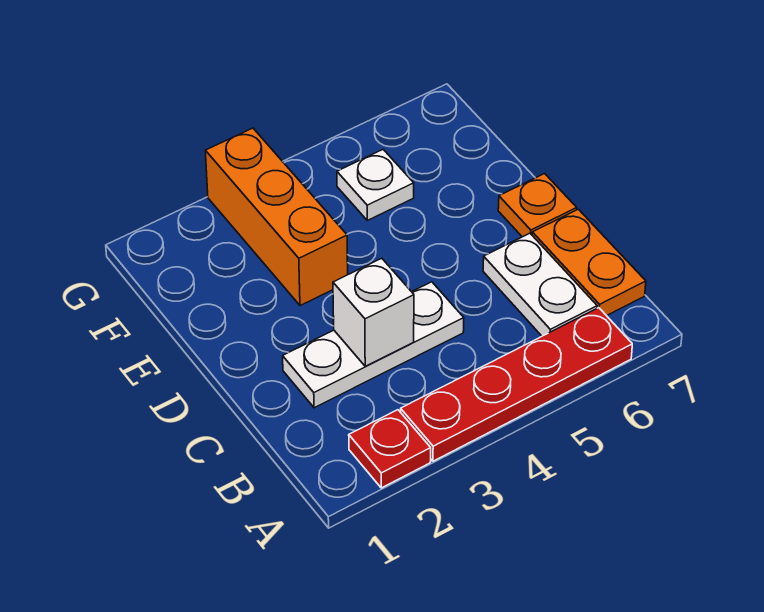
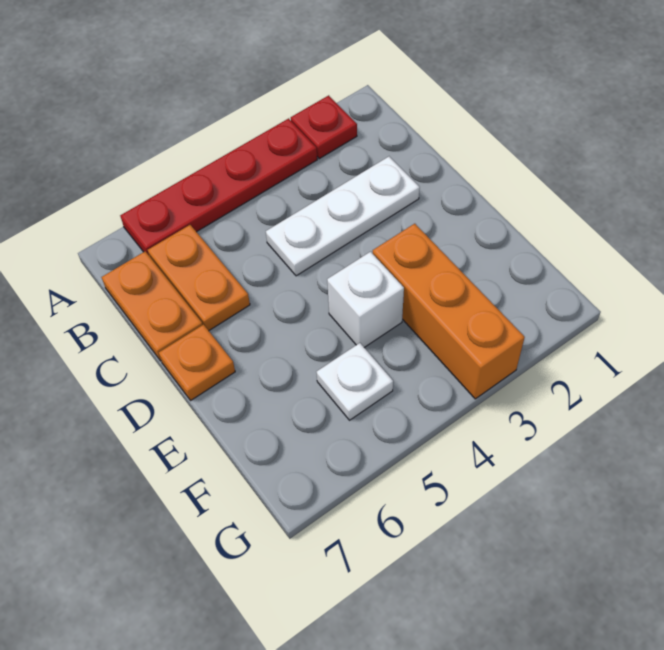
white 1x2 plate [483,233,597,336] -> orange 1x2 plate [148,225,250,331]
white 1x1 brick [333,258,414,366] -> white 1x1 brick moved to [327,252,404,347]

